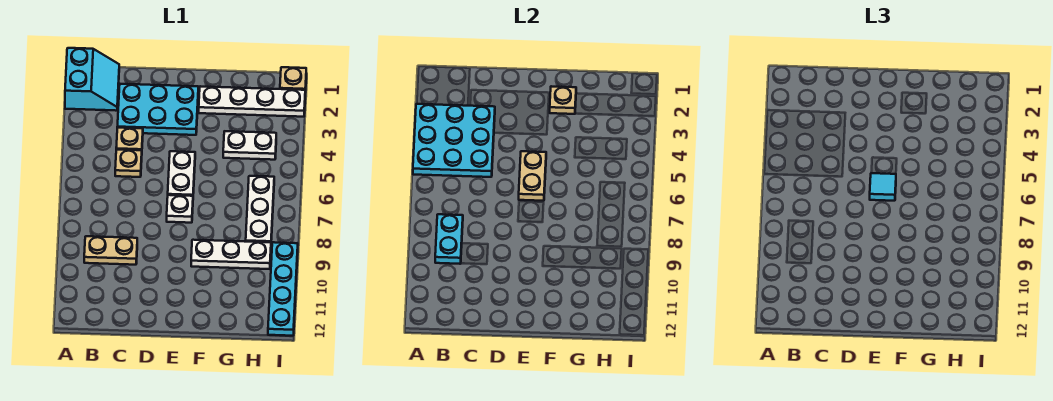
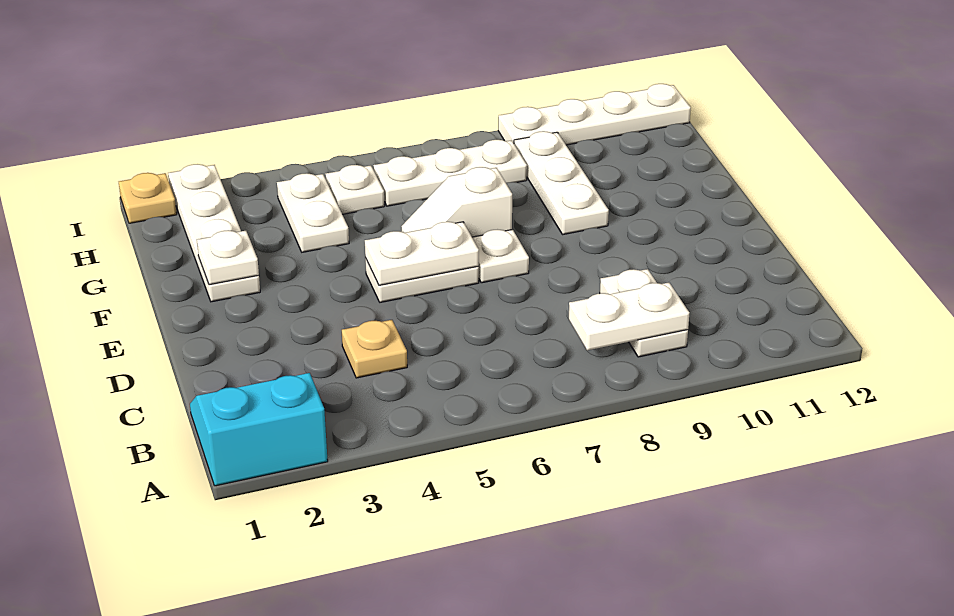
cyan 3x3 plate [413,104,495,177] -> none
cyan 1x2 plate [435,214,463,264] -> white 1x2 plate [569,282,689,350]
tan 1x2 plate [84,236,137,265] -> white 1x2 plate [600,269,688,357]
cyan 2x3 plate [117,84,198,135] -> none
tan 1x1 plate [115,150,142,177] -> none
tan 1x2 plate [519,151,546,201] -> white 1x2 plate [365,222,479,285]
cyan 1x1 tile [870,173,896,201] -> none
tan 1x1 plate [550,86,576,114] -> white 1x1 plate [197,230,259,285]
none -> white 1x2 slope [401,167,512,237]
none -> white 1x1 plate [325,165,385,214]
cyan 1x4 plate [268,242,298,336] -> white 1x4 plate [498,84,691,145]

